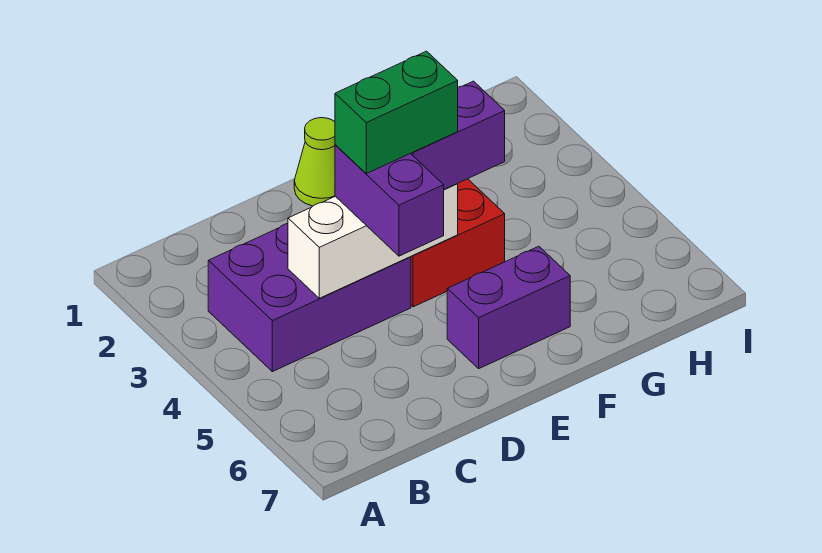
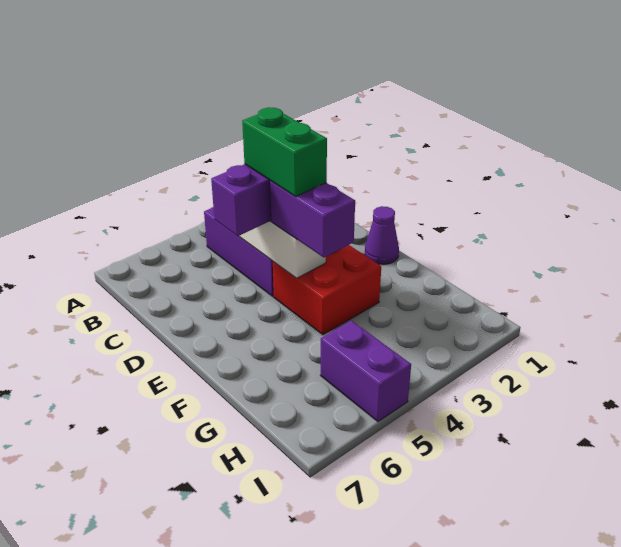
lime 1x1 cone [294,118,335,206] -> purple 1x1 cone [365,206,399,265]
purple 1x2 brick [447,246,570,368] -> purple 1x2 brick moved to [320,321,411,422]

